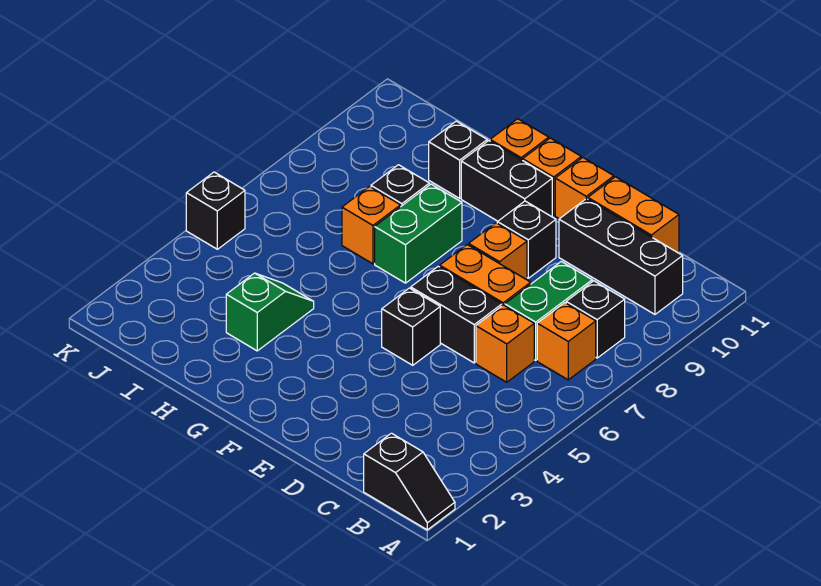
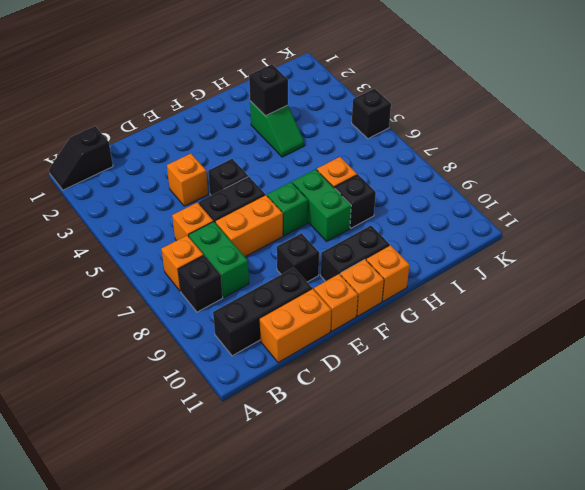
orange 1x1 brick [469,223,527,280] -> orange 1x1 brick moved to [167,154,208,206]
none -> green 1x1 brick [267,182,308,236]
black 1x1 brick [429,121,487,198] -> black 1x1 brick moved to [249,64,288,116]

